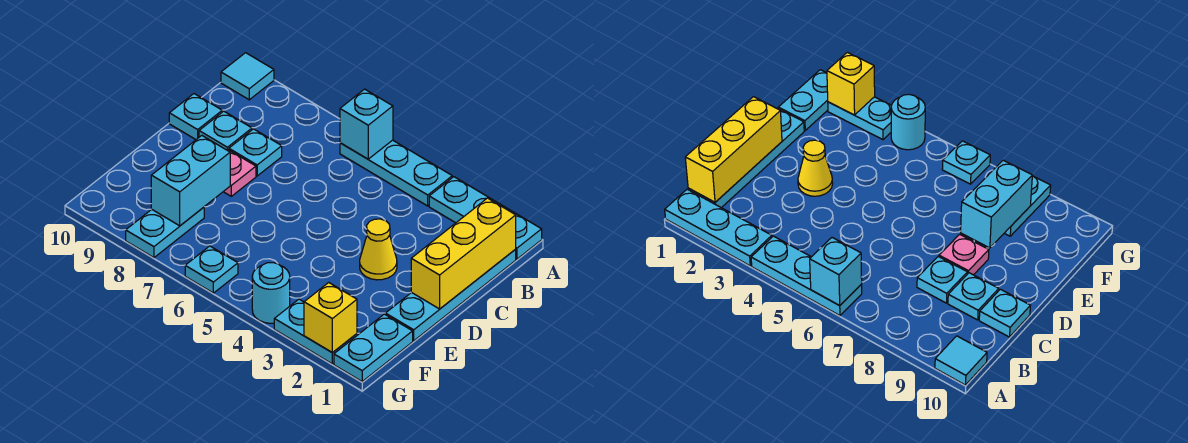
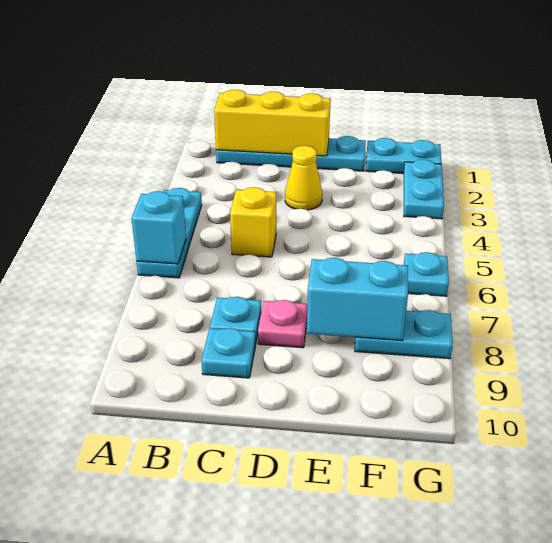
cyan 1x3 plate [429,177,542,259] -> none
cyan 1x1 tile [221,53,274,100] -> none
cyan 1x1 plate [169,94,222,140] -> none
yellow 1x1 brick [304,283,357,353] -> yellow 1x1 brick moved to [230,187,276,257]
cyan 1x1 round brick [252,263,290,323] -> none

